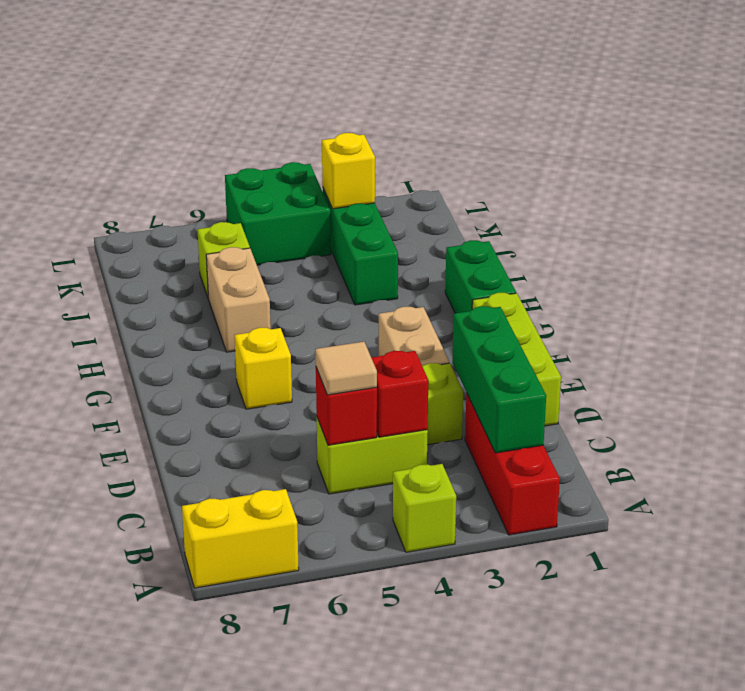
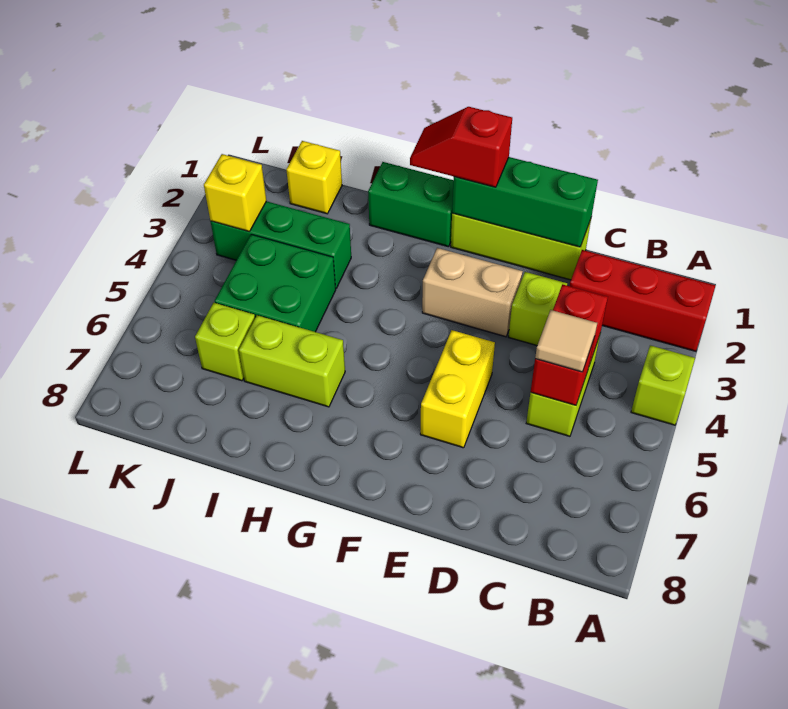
yellow 1x2 brick [182,489,299,588] -> yellow 1x2 brick moved to [420,330,495,448]
green 1x3 brick [452,306,546,453] -> green 1x3 brick moved to [452,157,598,247]
none -> red 1x2 slope [410,107,512,187]
yellow 1x1 brick [235,328,292,409] -> yellow 1x1 brick moved to [286,141,342,214]
tan 1x2 brick [206,247,271,352] -> lime 1x2 brick [239,315,345,407]
green 2x2 brick [225,162,331,265] -> green 2x2 brick moved to [215,234,336,332]

